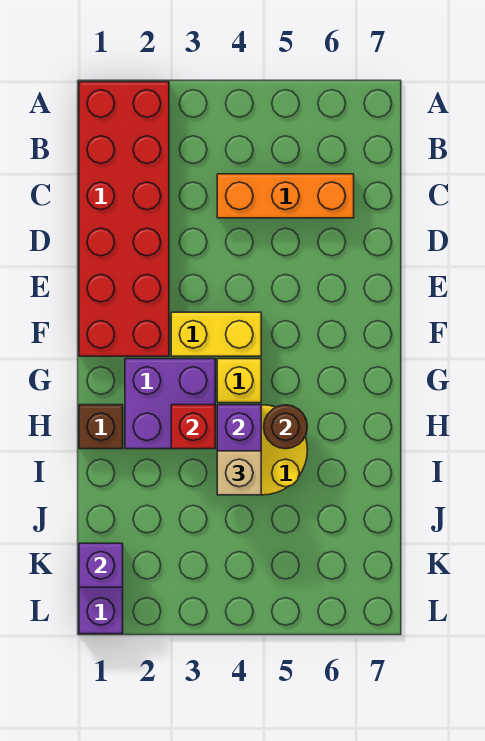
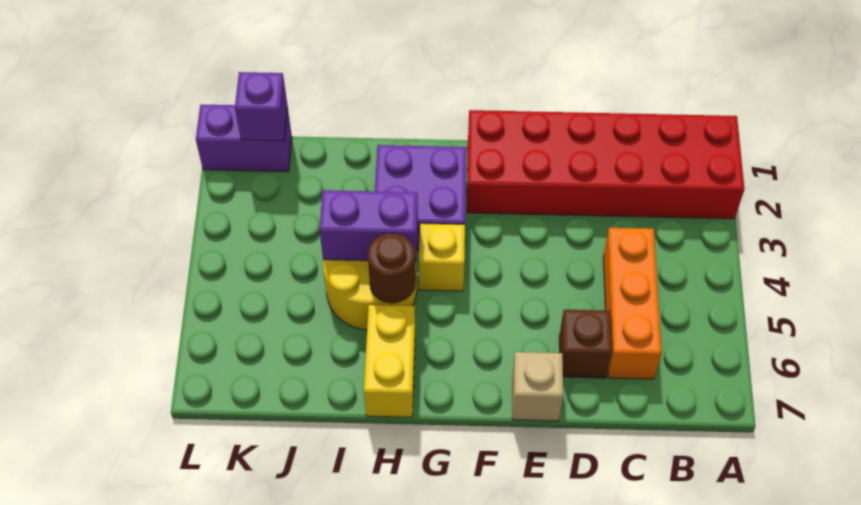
yellow 1x2 brick [171,312,261,356] -> yellow 1x2 brick moved to [364,305,415,417]
brown 1x1 brick [79,405,123,449] -> brown 1x1 brick moved to [559,310,612,378]
red 1x1 brick [171,405,215,449] -> none
tan 1x1 brick [217,451,261,495] -> tan 1x1 brick moved to [512,352,563,421]

